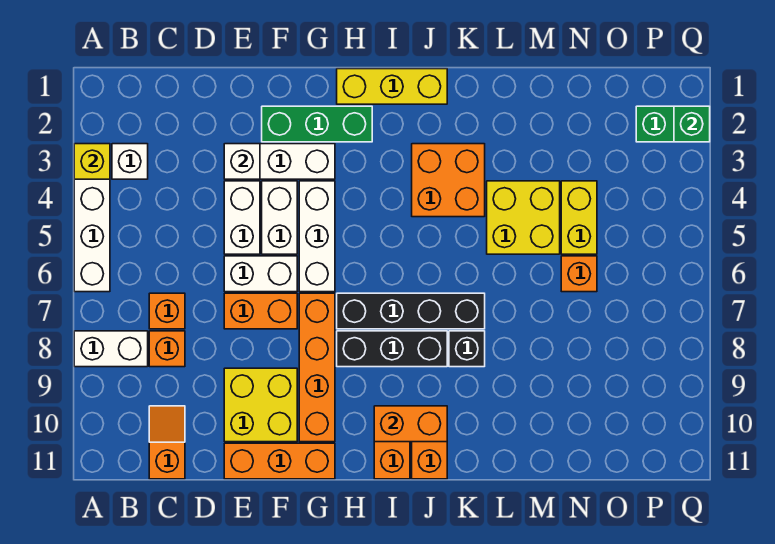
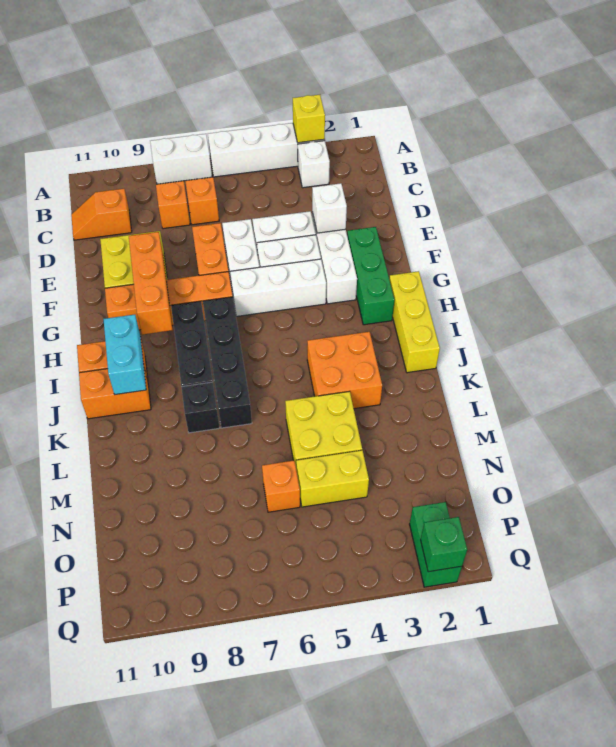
white 1x2 brick [74,331,148,367] -> white 1x2 brick turned to [150,134,212,184]
orange 1x2 slope [149,406,185,479] -> orange 1x2 slope turned to [71,189,132,240]
orange 1x3 brick [224,443,335,479] -> orange 1x3 brick moved to [129,232,172,335]
orange 1x2 brick [374,406,447,442] -> cyan 1x2 brick [104,315,146,395]

